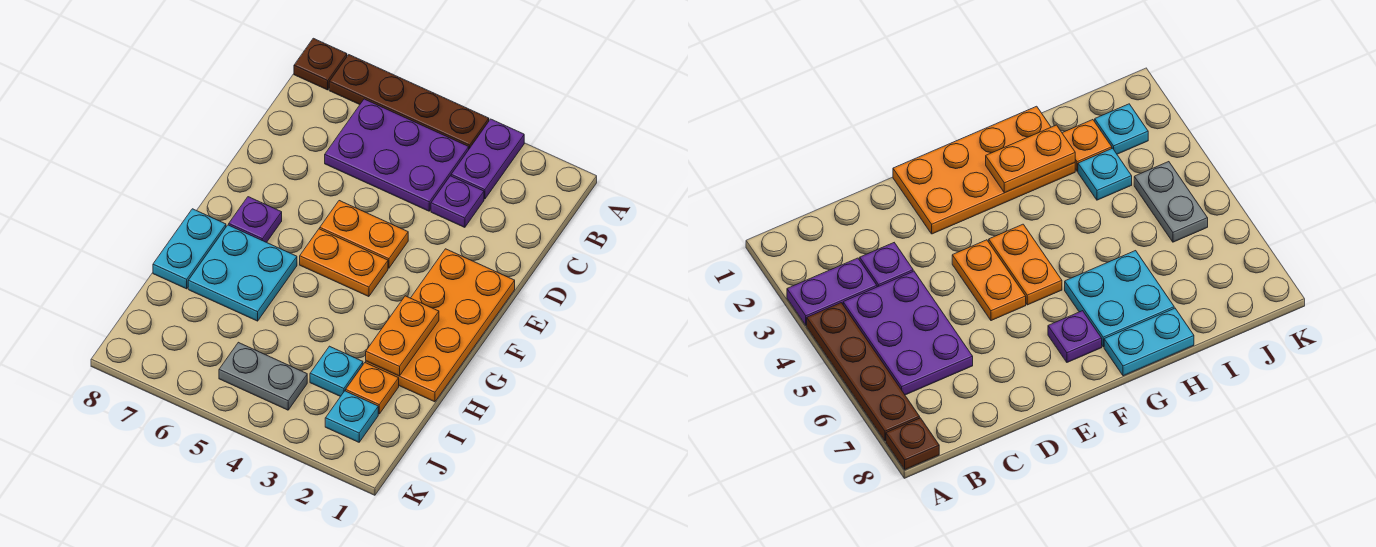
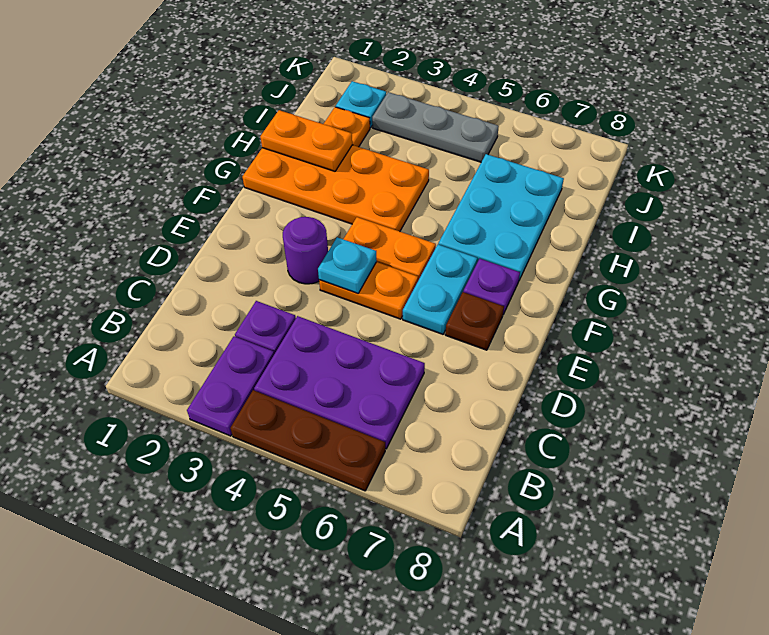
brown 1x4 plate [329,55,489,149] -> brown 1x3 plate [230,390,385,491]
brown 1x1 plate [294,38,347,90] -> brown 1x1 plate moved to [445,292,504,350]
orange 2x4 plate [366,249,515,402] -> orange 2x4 plate turned to [242,145,429,231]
none -> purple 1x1 round brick [283,217,328,284]
orange 1x2 plate [366,296,439,376] -> orange 1x2 plate turned to [260,110,352,171]
cyan 2x2 plate [188,225,297,321] -> cyan 2x3 plate [438,154,564,280]
cyan 1x2 plate [153,209,226,289] -> cyan 1x2 plate moved to [403,245,477,334]
cyan 1x1 plate [310,346,363,397] -> cyan 1x1 plate moved to [318,237,377,293]
grey 1x2 plate [219,342,307,410] -> grey 1x3 plate [372,92,499,162]

